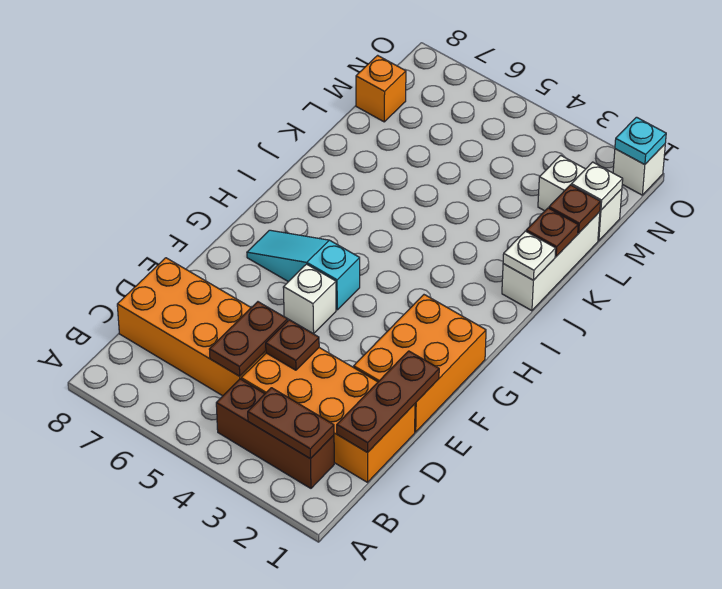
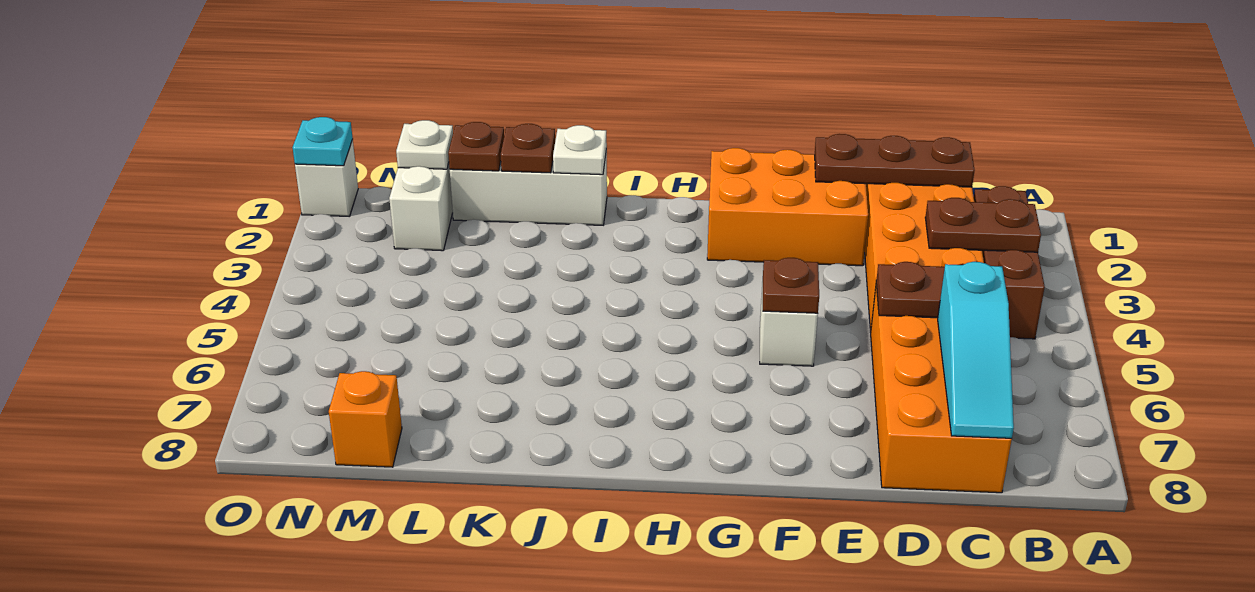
brown 1x2 plate [248,388,334,459] -> brown 1x2 plate turned to [925,198,1041,252]
brown 1x1 plate [266,320,319,370] -> brown 1x1 plate moved to [763,258,819,313]
cyan 1x3 slope [247,230,360,310] -> cyan 1x3 slope moved to [938,262,1014,438]

